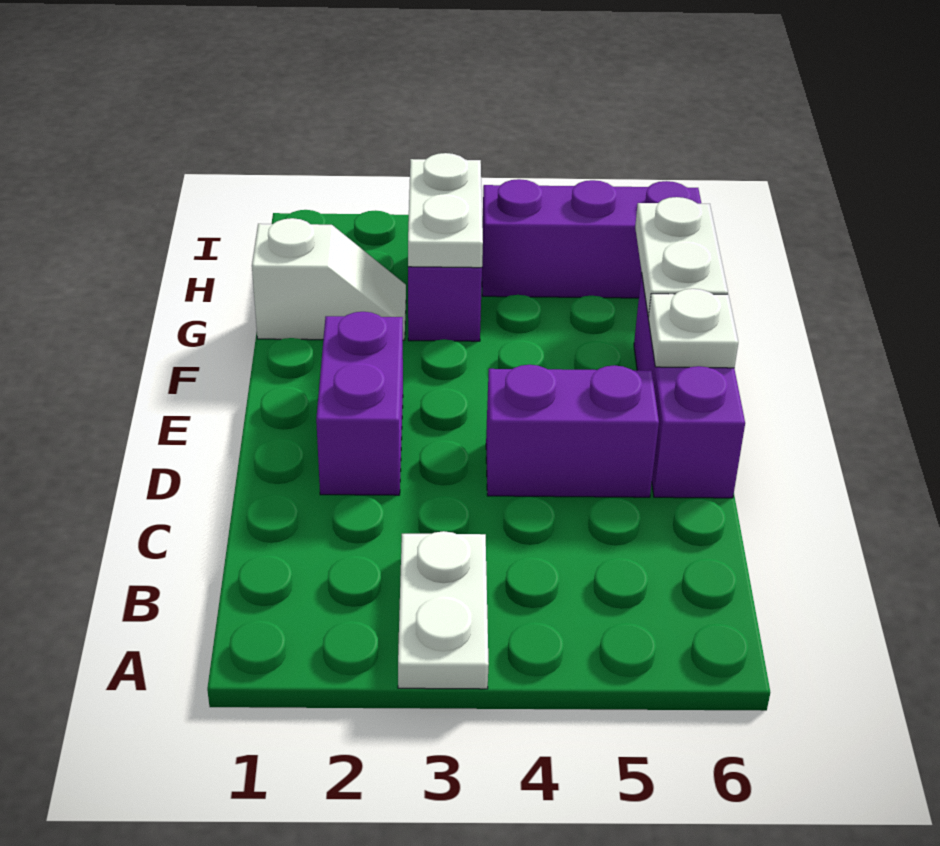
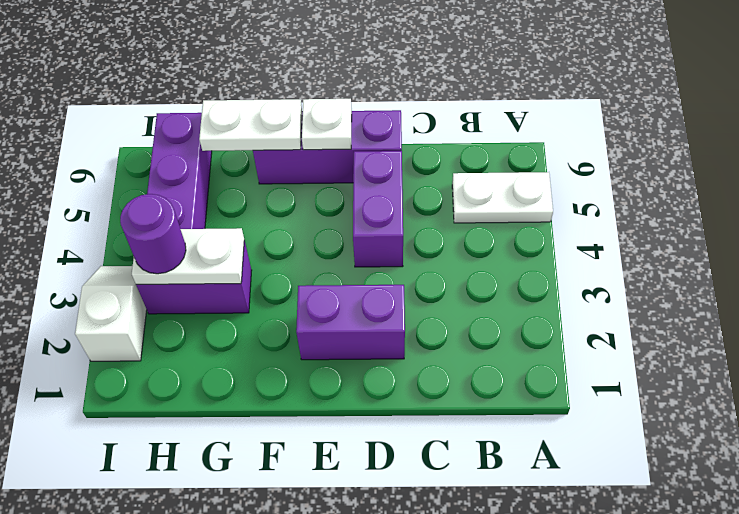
white 1x2 plate [398,531,489,689] -> white 1x2 plate moved to [452,172,553,223]
white 1x2 slope [252,218,406,340] -> white 1x2 slope moved to [75,266,147,361]
none -> purple 1x1 round brick [120,194,186,274]

